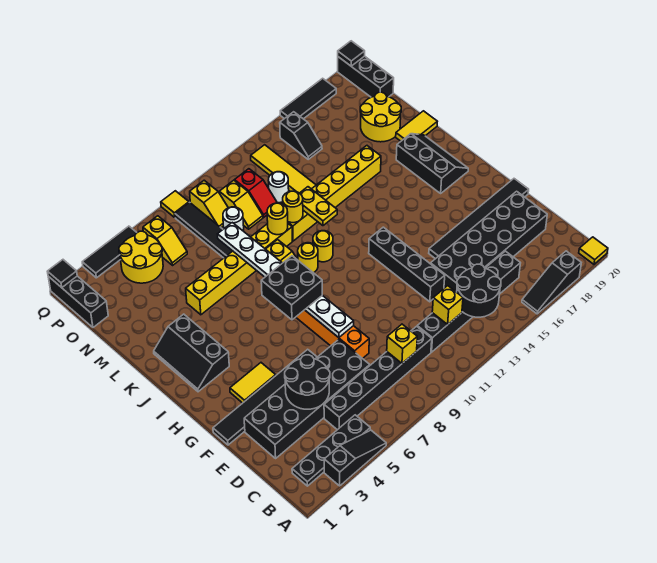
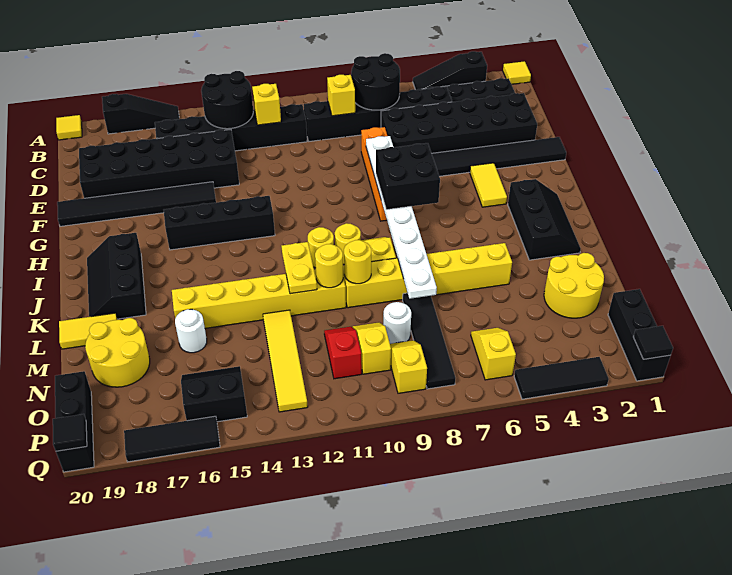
black 2x2 round brick [285,355,330,409] -> black 2x2 round brick moved to [351,53,400,110]
black 1x4 brick [369,227,445,302] -> black 1x4 brick turned to [164,196,275,250]
yellow 1x2 tile [230,363,276,403] -> yellow 1x2 tile turned to [470,163,507,207]
white 1x1 round brick [268,172,289,203] -> white 1x1 round brick moved to [175,309,207,353]
yellow 2x2 round brick [119,231,163,283] -> yellow 2x2 round brick moved to [544,253,604,318]
black 1x2 slope [280,112,322,159] -> black 2x2 slope [181,366,247,422]
yellow 1x1 tile [161,191,189,217] -> yellow 1x1 tile moved to [503,61,531,84]

